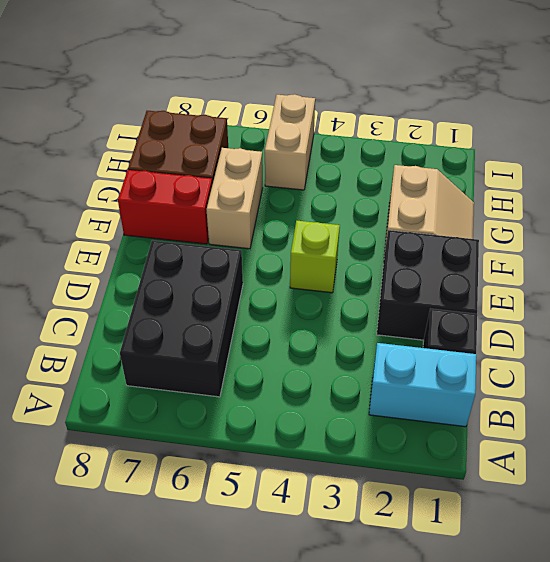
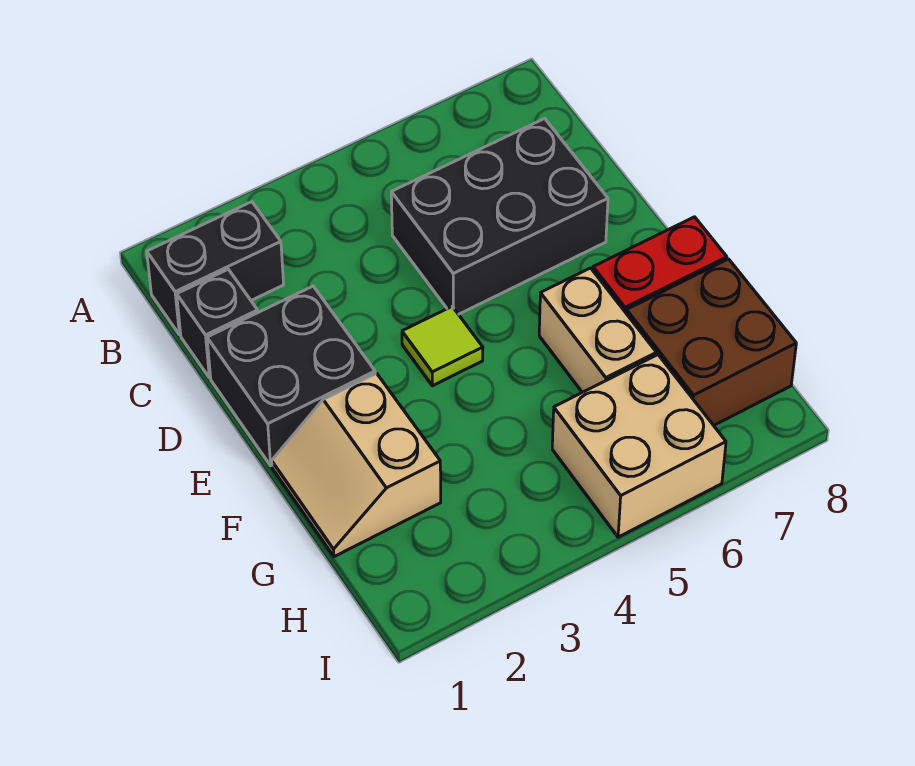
cyan 1x2 brick [369,343,476,427] -> black 1x2 brick [147,202,284,335]
black 2x3 brick [120,240,243,397] -> black 2x3 brick turned to [391,119,608,314]
lime 1x1 brick [290,221,340,293] -> lime 1x1 tile [402,307,483,386]
tan 1x2 brick [265,94,315,190] -> tan 2x2 brick [552,355,726,537]

